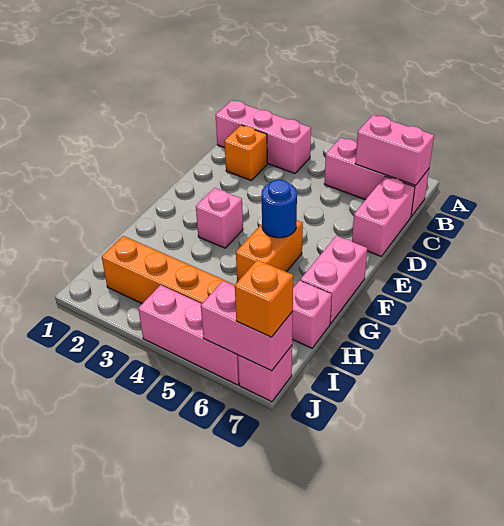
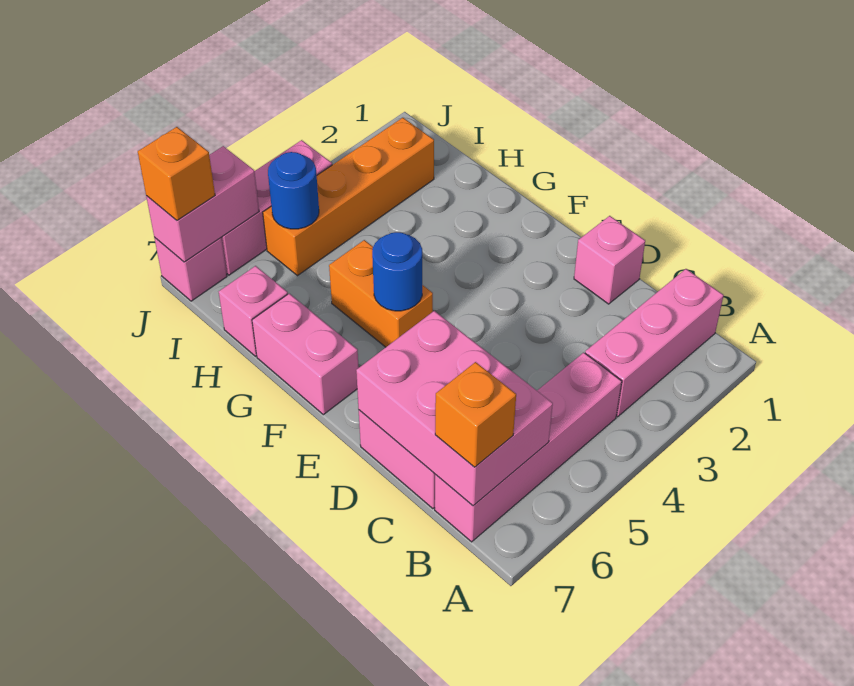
pink 1x3 brick [324,138,429,217] -> pink 1x4 brick [435,353,622,542]
pink 1x2 brick [355,115,434,185] -> pink 2x3 brick [356,311,553,506]
orange 1x1 brick [225,125,267,180] -> orange 1x1 brick moved to [435,362,516,467]
pink 1x1 brick [196,188,243,248] -> pink 1x1 brick moved to [574,216,645,304]
none -> blue 1x1 round brick [268,152,319,229]

